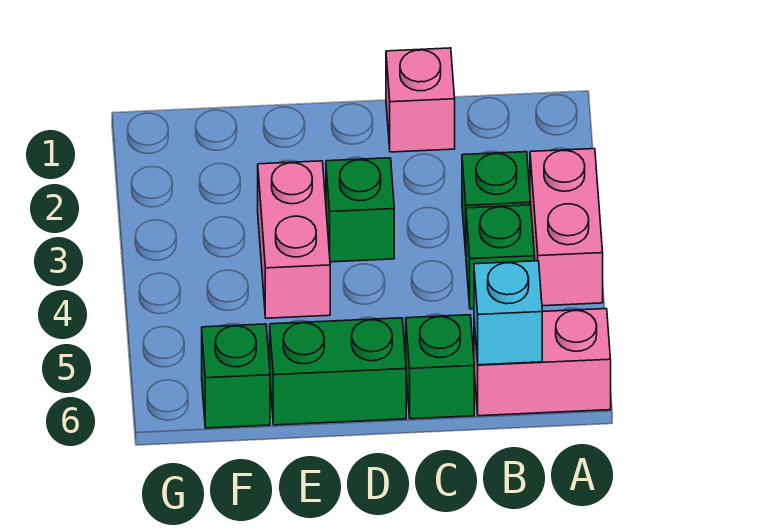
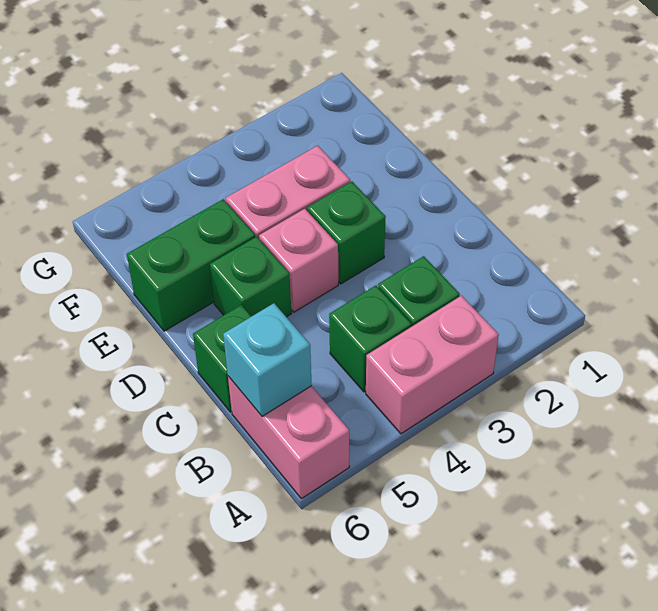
pink 1x1 brick [386,48,455,152] -> pink 1x1 brick moved to [259,209,338,312]
green 1x2 brick [270,318,406,425] -> green 1x2 brick turned to [127,199,255,331]
green 1x1 brick [202,324,270,428] -> green 1x1 brick moved to [210,237,291,317]

